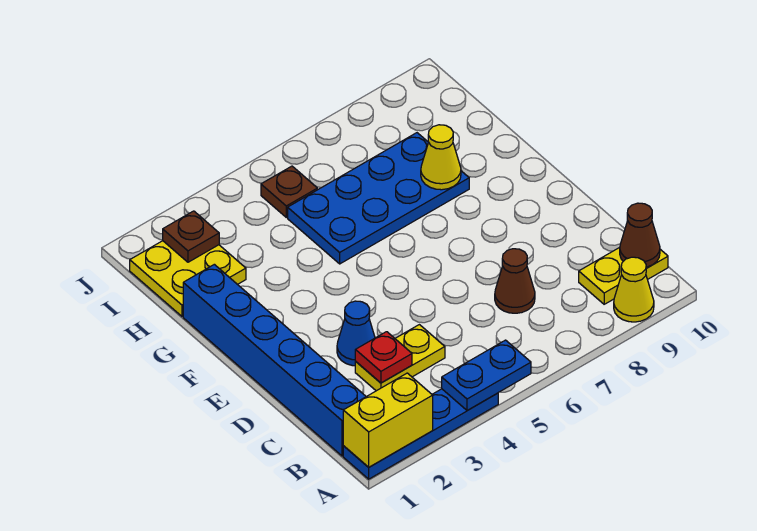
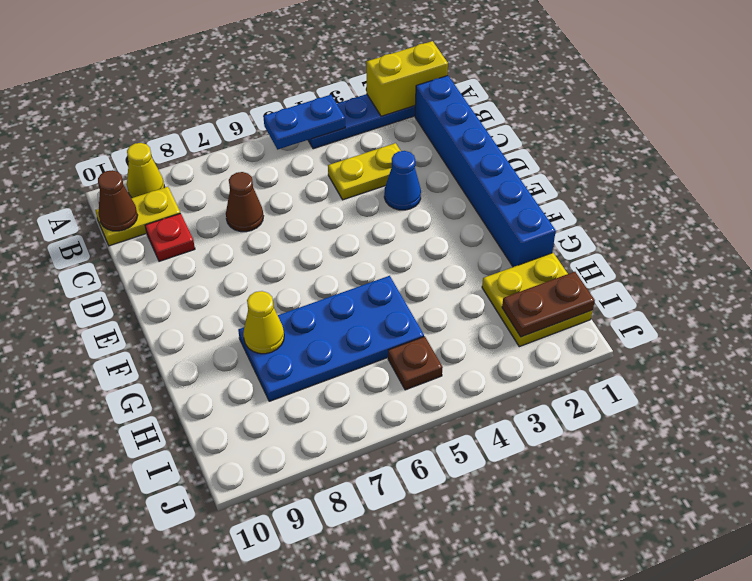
red 1x1 plate [355,332,412,383] -> red 1x1 plate moved to [145,213,195,261]
brown 1x1 plate [163,211,219,262] -> brown 1x2 plate [502,272,595,337]

